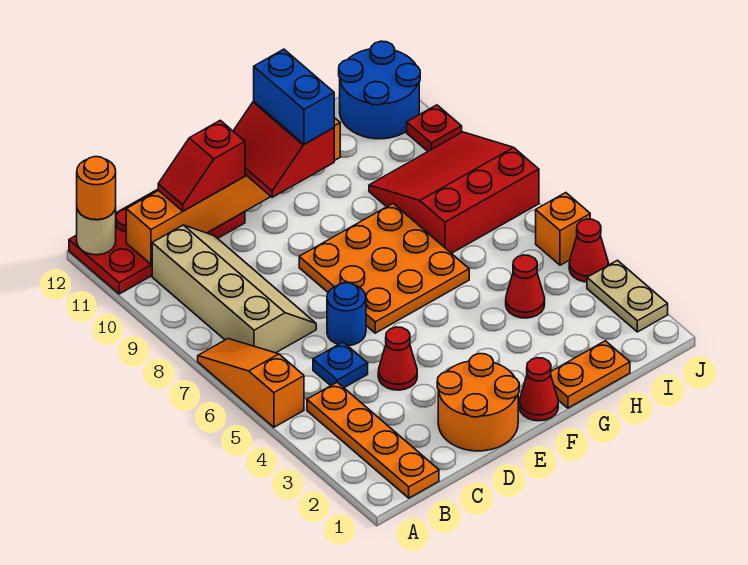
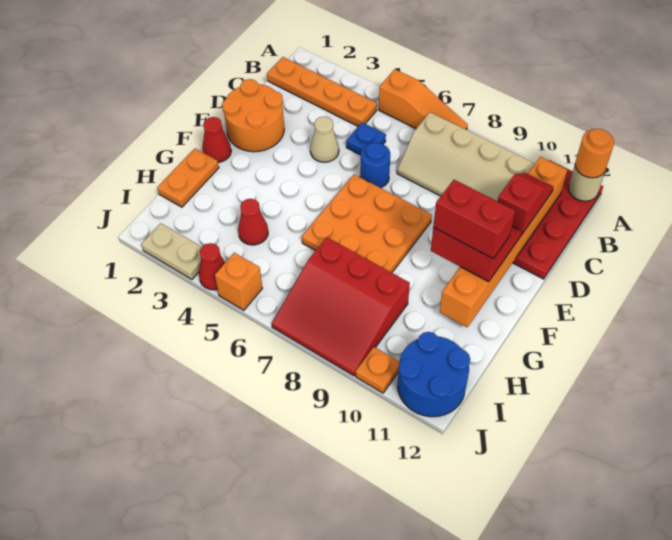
red 1x1 cone [378,327,417,390] -> tan 1x1 cone [310,117,339,162]
blue 1x2 brick [254,49,334,144] -> red 1x2 brick [433,180,515,259]
red 3x3 slope [369,132,539,253] -> red 3x3 slope turned to [272,237,410,376]
red 1x1 plate [407,105,462,151] -> orange 1x1 plate [356,347,399,393]

